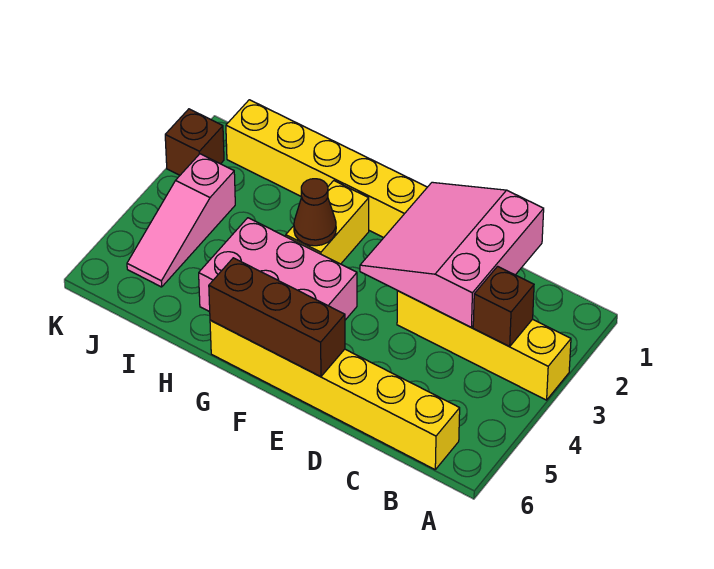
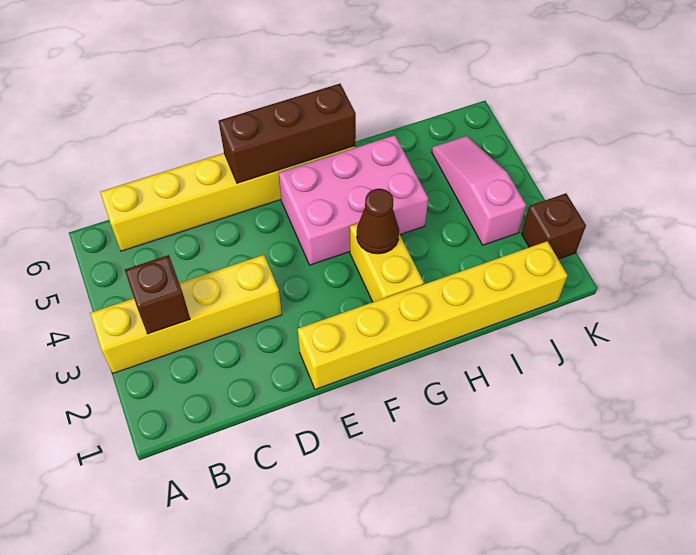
pink 3x3 slope [360,182,544,327] -> none

